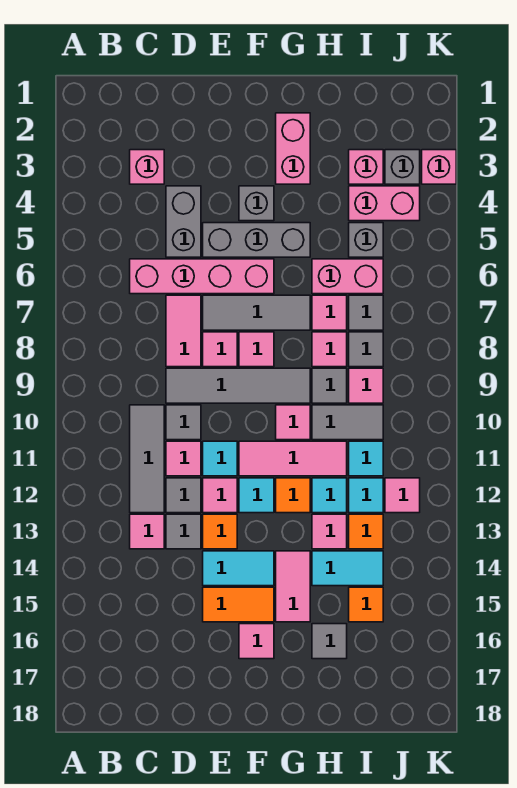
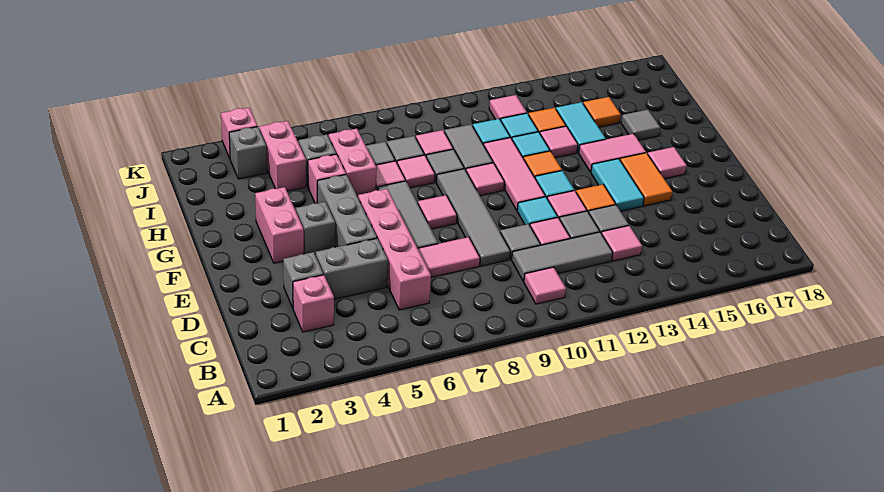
none -> grey 1x1 brick [283,252,324,308]
pink 1x1 tile [203,332,237,367] -> pink 1x1 tile moved to [524,267,566,304]
pink 1x2 brick [276,113,310,184] -> pink 1x2 brick turned to [255,187,304,263]
pink 1x1 brick [349,150,383,184] -> pink 1x1 brick moved to [308,154,346,203]

